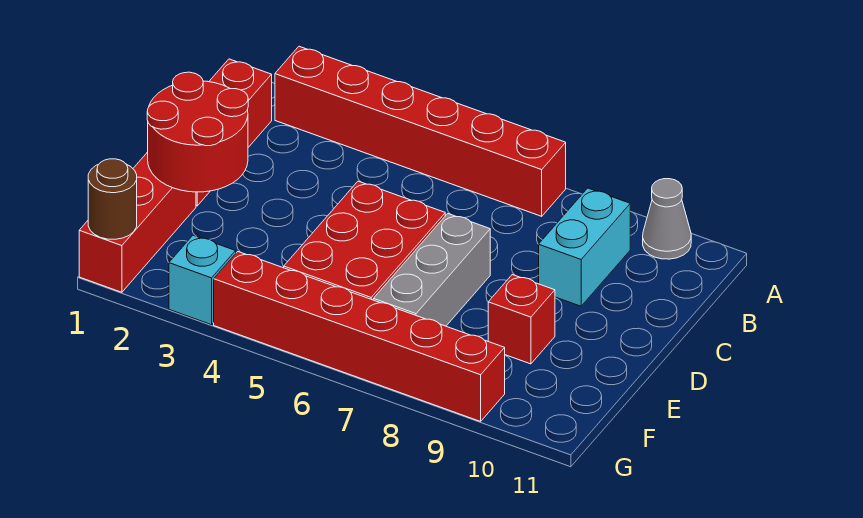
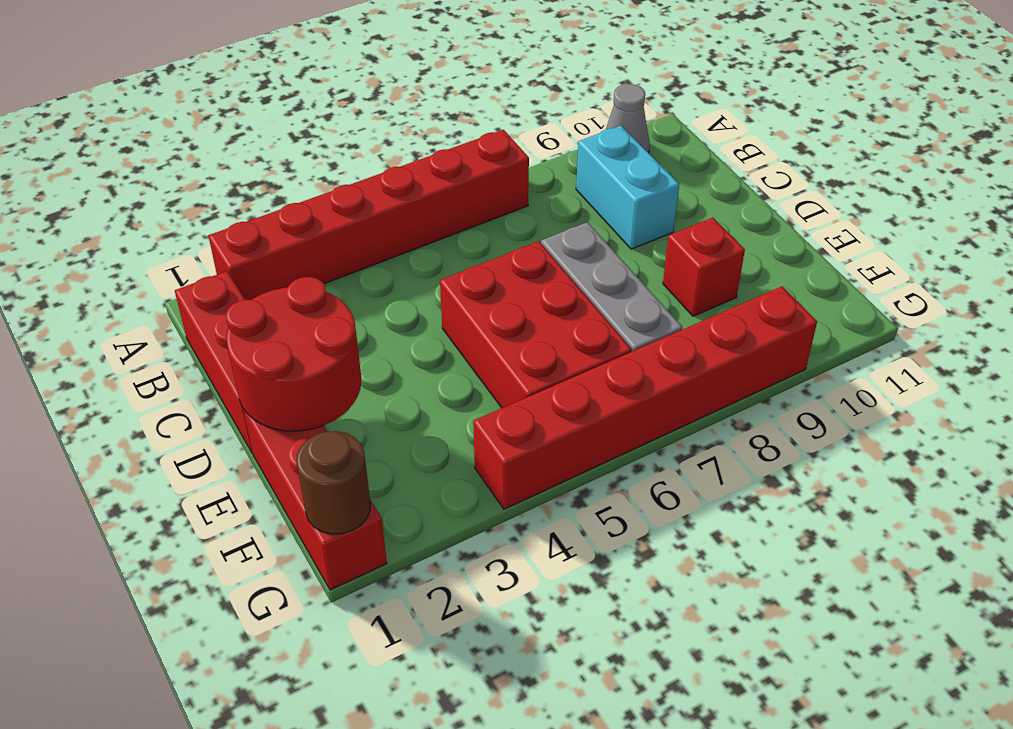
cyan 1x1 brick [169,235,236,325] -> none

